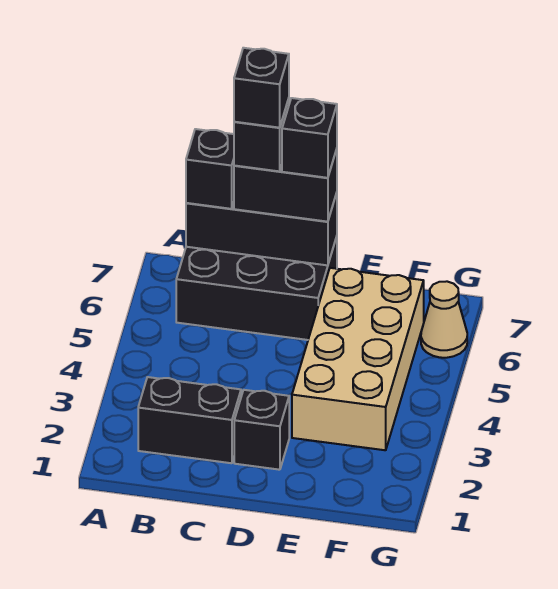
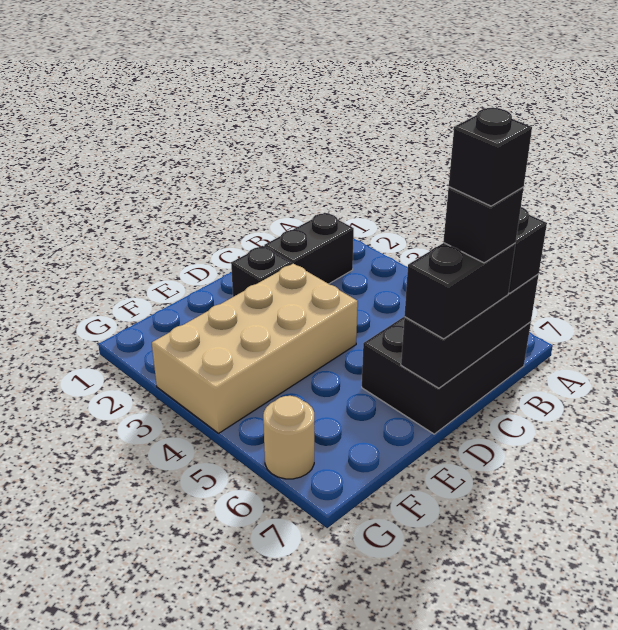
black 1x1 brick [282,98,337,178] -> none
tan 2x4 brick [292,268,424,450] -> tan 2x4 brick turned to [152,263,358,433]
tan 1x1 cone [421,281,467,358] -> tan 1x1 round brick [263,396,314,479]

